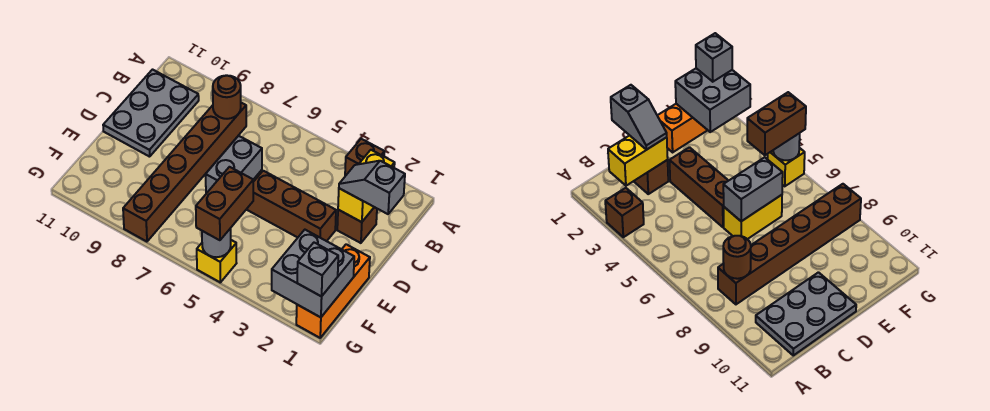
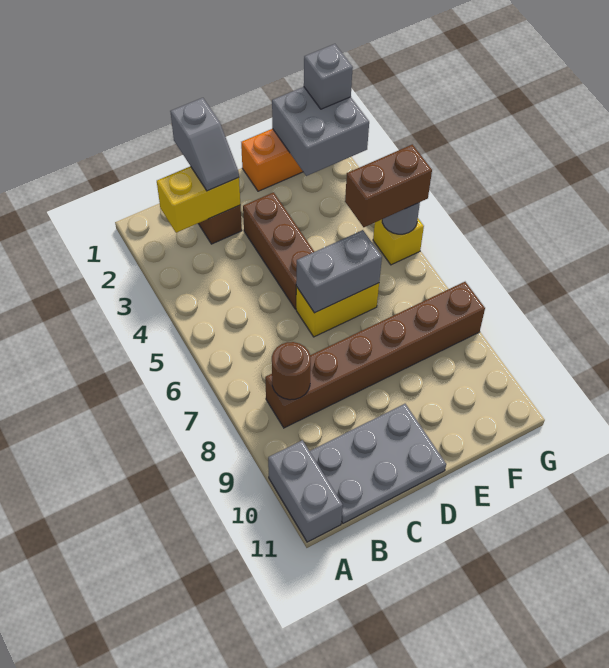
brown 1x1 brick [345,139,385,176] -> none
none -> grey 1x2 brick [268,440,343,542]

